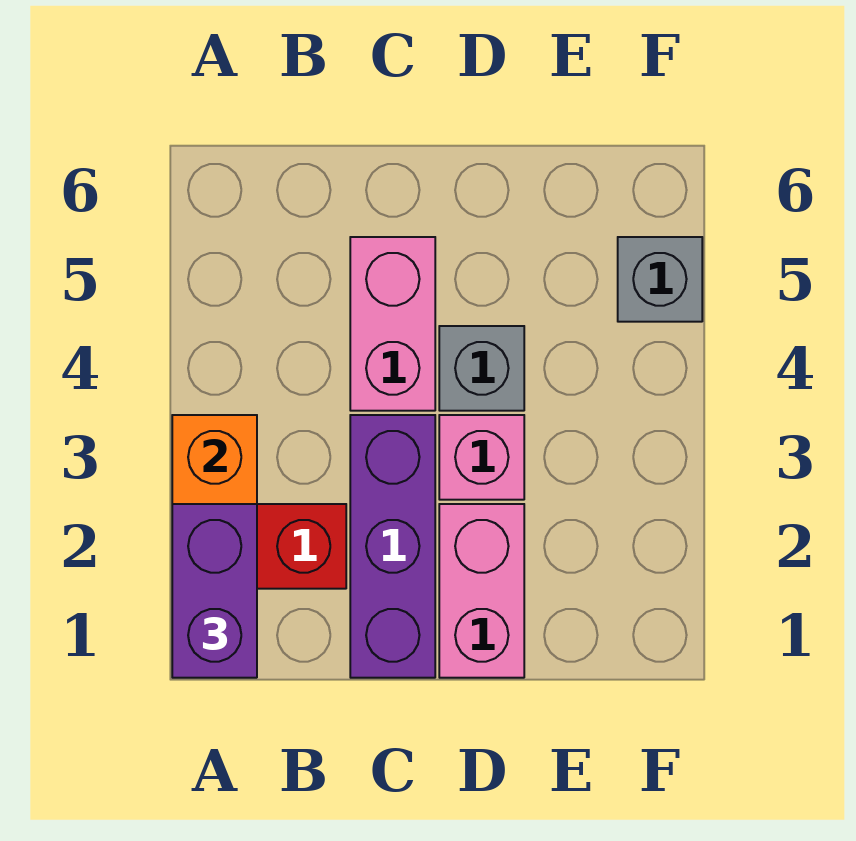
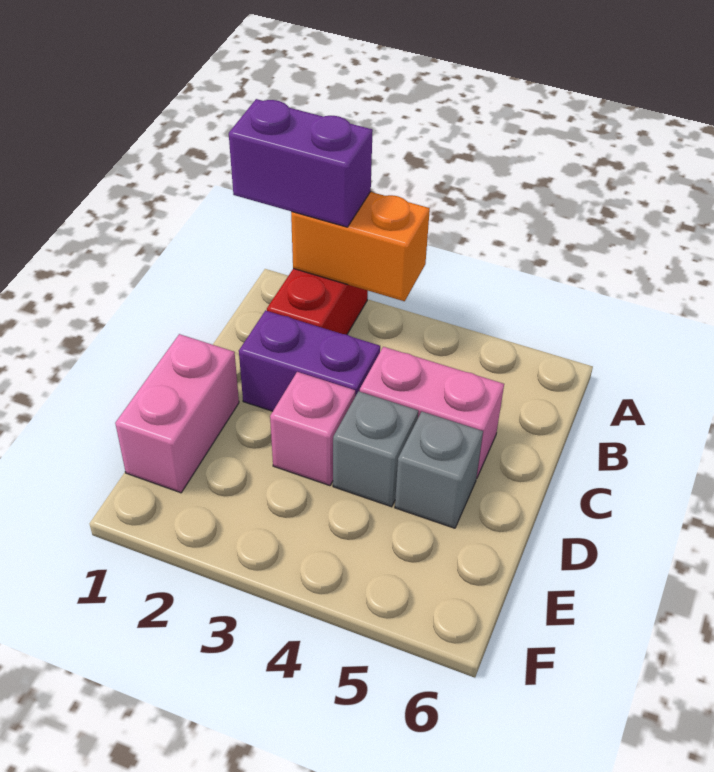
purple 1x3 brick [350,415,435,678] -> purple 1x2 brick [239,310,380,411]
pink 1x2 brick [439,504,524,678] -> pink 1x2 brick turned to [115,334,239,493]
grey 1x1 brick [618,237,702,322] -> grey 1x1 brick moved to [395,412,483,528]

